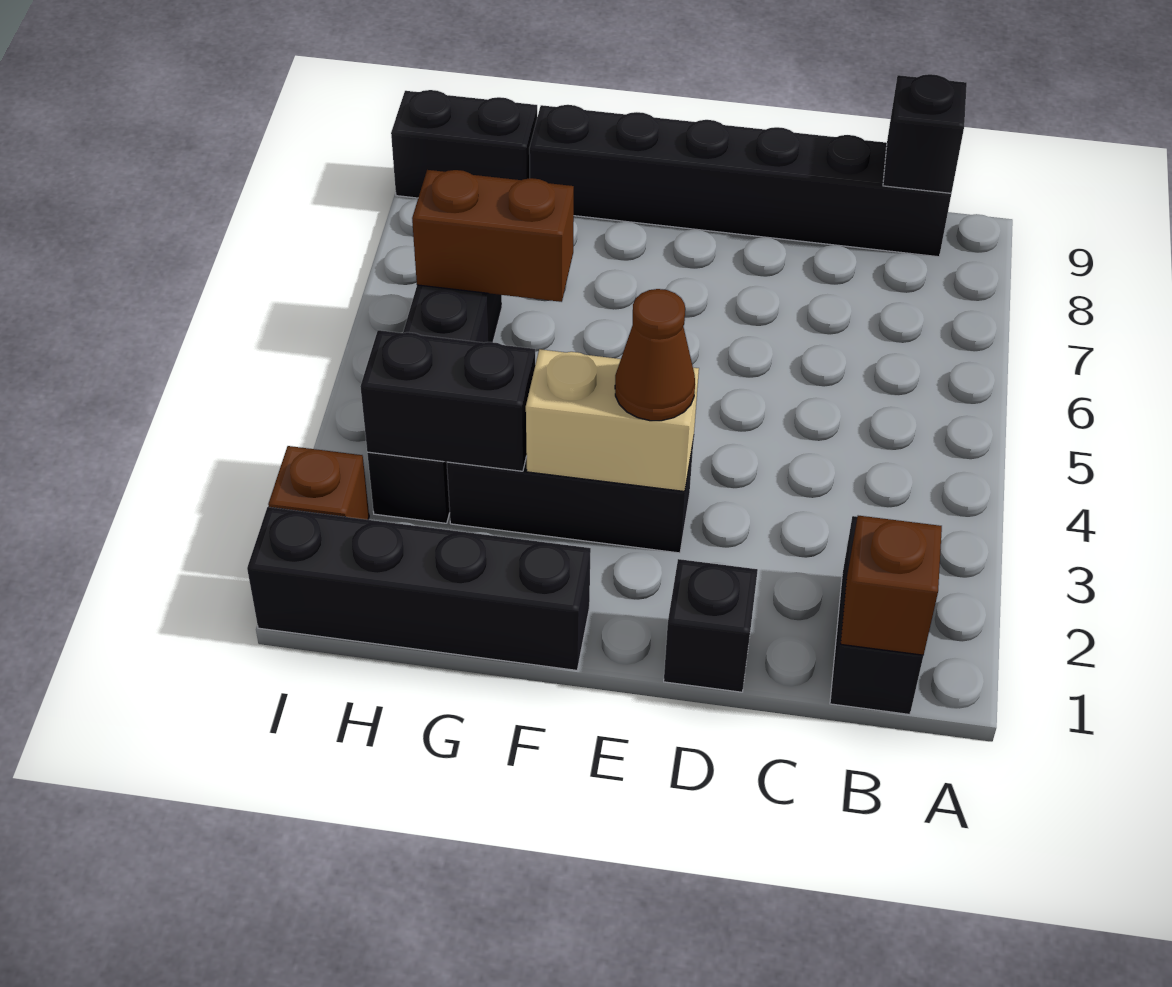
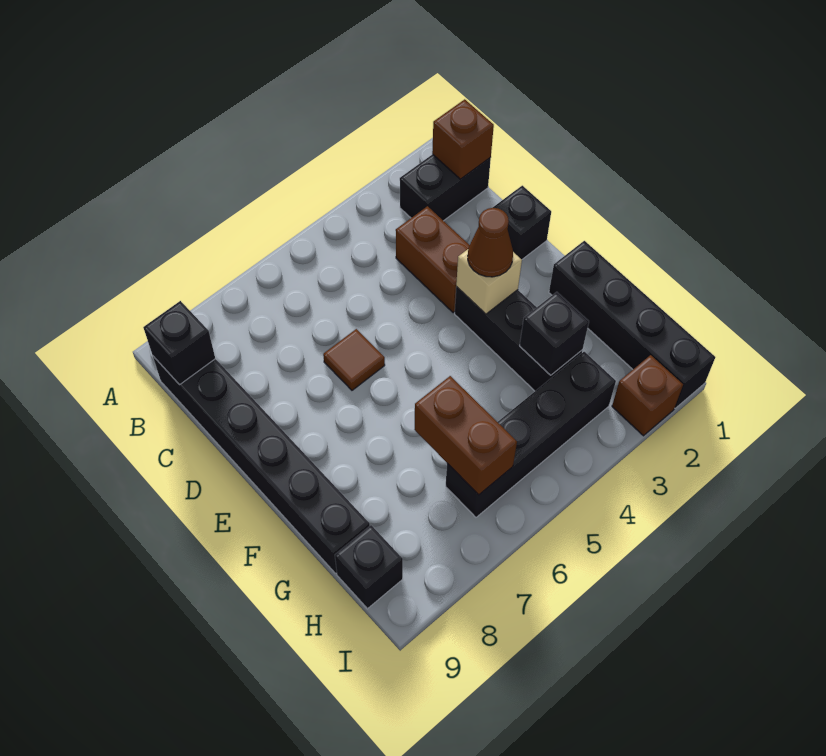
none -> brown 1x2 brick [396,206,470,313]
none -> brown 1x1 tile [323,329,385,390]
tan 1x2 brick [526,349,699,491] -> tan 1x1 brick [456,249,522,314]
black 1x2 brick [360,330,535,471] -> black 1x1 brick [520,292,589,375]
black 1x2 brick [391,90,537,198] -> black 1x1 brick [335,525,403,609]

